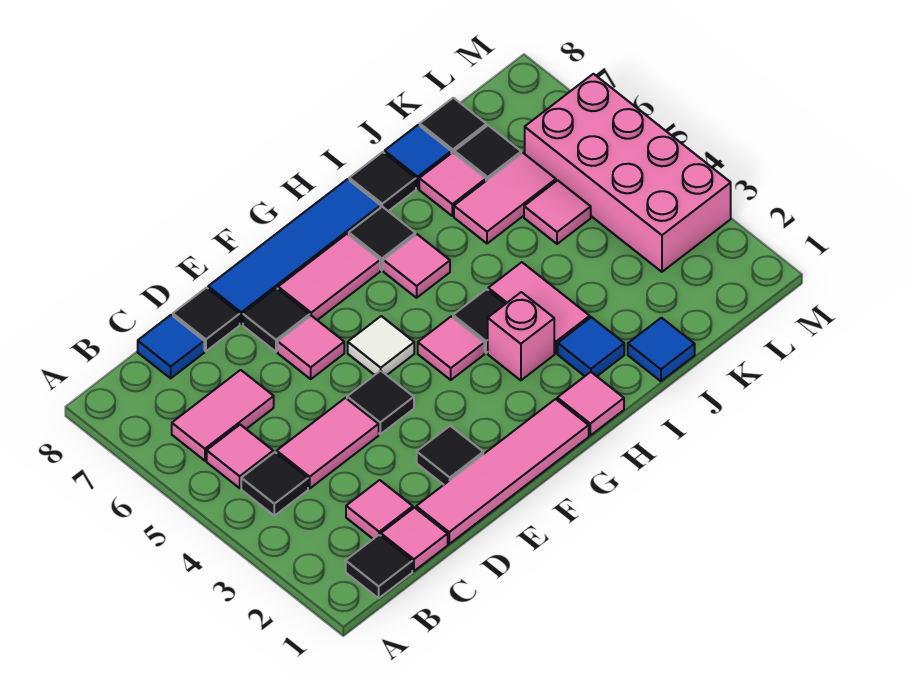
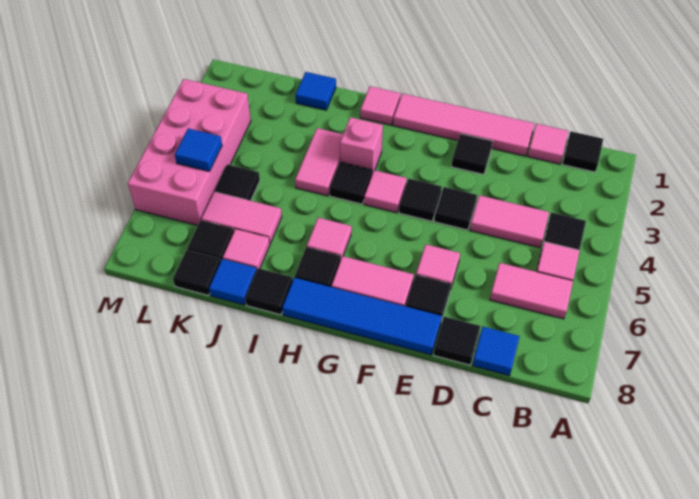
pink 1x1 tile [346,480,413,539] -> none
none -> black 1x1 tile [399,179,442,221]
white 1x1 tile [348,316,414,375] -> none
blue 1x1 tile [558,317,624,376] -> blue 1x1 tile moved to [175,128,222,172]
pink 1x1 tile [524,180,591,244] -> black 1x1 tile [215,164,260,201]

